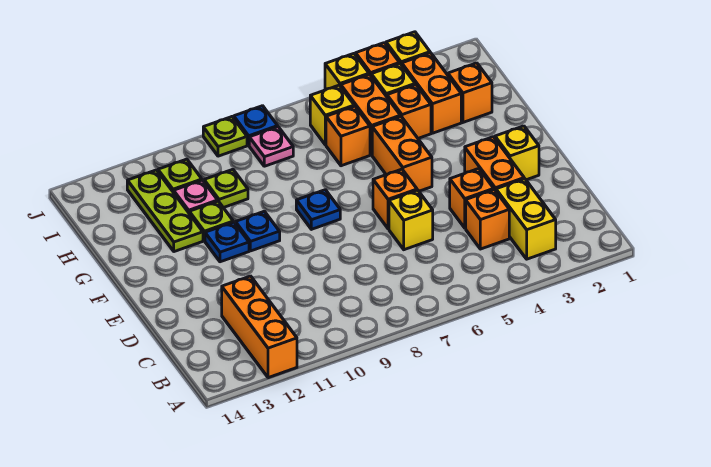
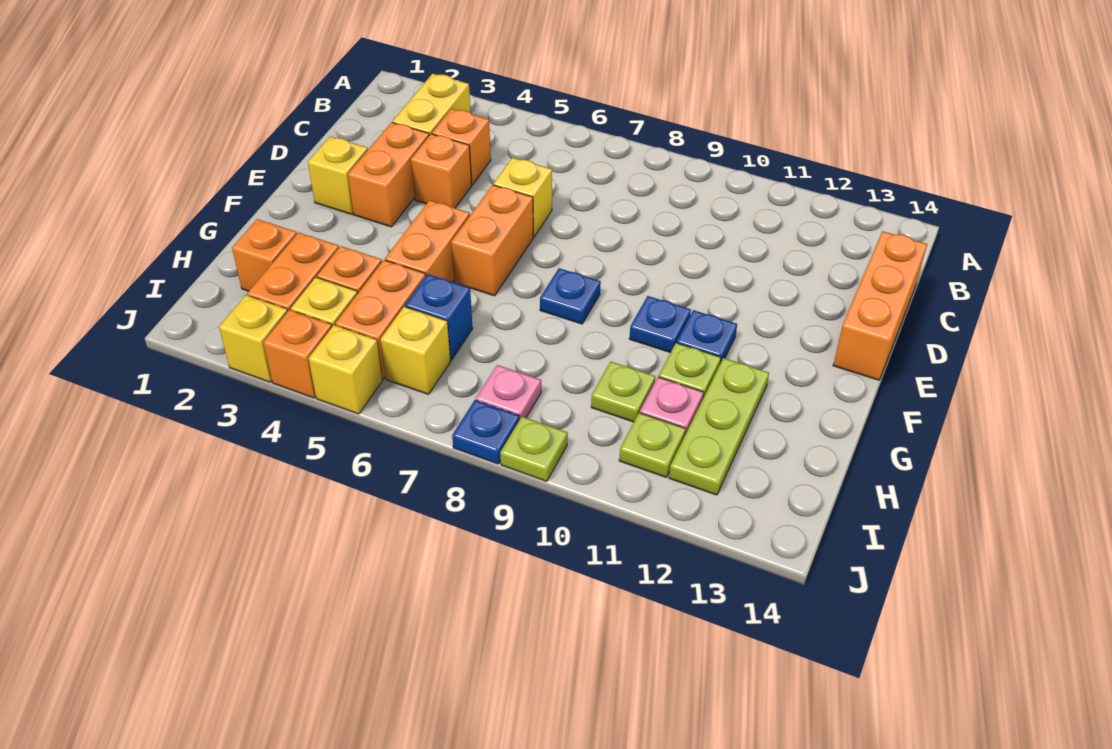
orange 1x3 brick [222,276,297,378] -> orange 1x3 brick moved to [833,231,927,380]
orange 1x1 brick [373,169,417,229] -> orange 1x2 brick [451,185,533,296]
orange 1x1 brick [326,106,370,166] -> blue 1x1 brick [405,274,473,360]

